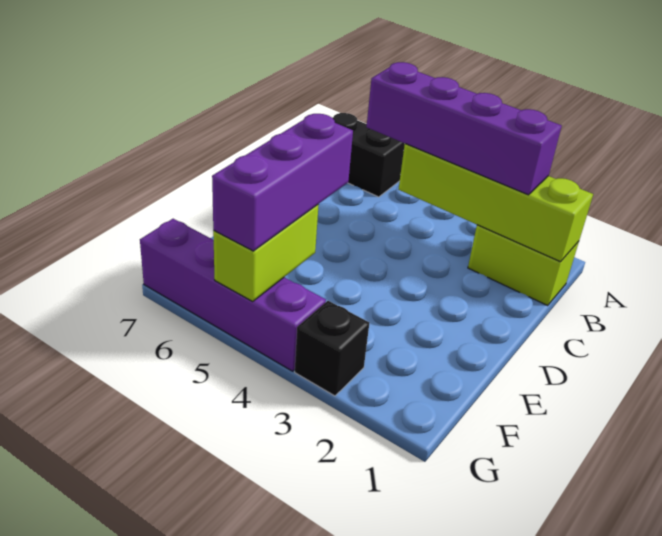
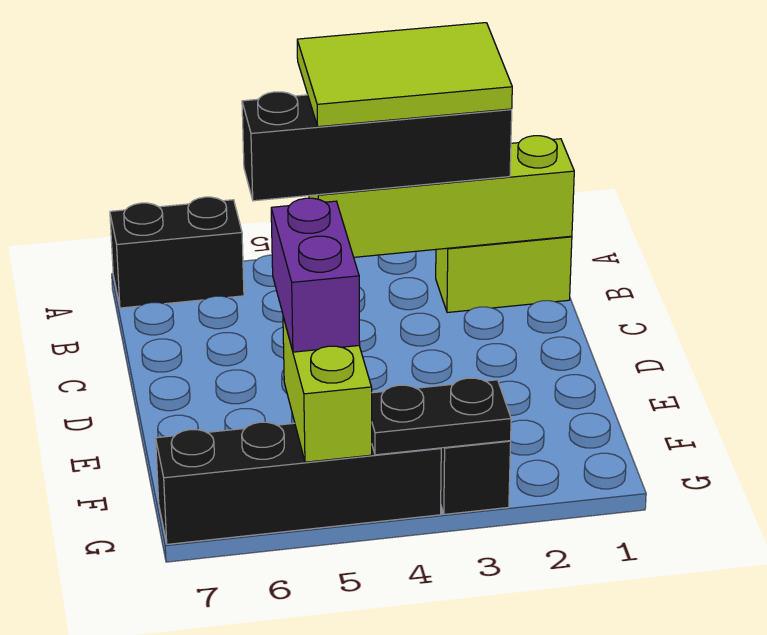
none -> lime 2x3 tile [297,23,512,127]
purple 1x4 brick [367,62,562,195] -> black 1x4 brick [242,92,512,201]
purple 1x3 brick [212,114,353,251] -> purple 1x2 brick [271,198,360,352]
none -> black 1x2 plate [372,378,511,455]
purple 1x4 brick [140,219,326,371] -> black 1x4 brick [156,422,441,544]

